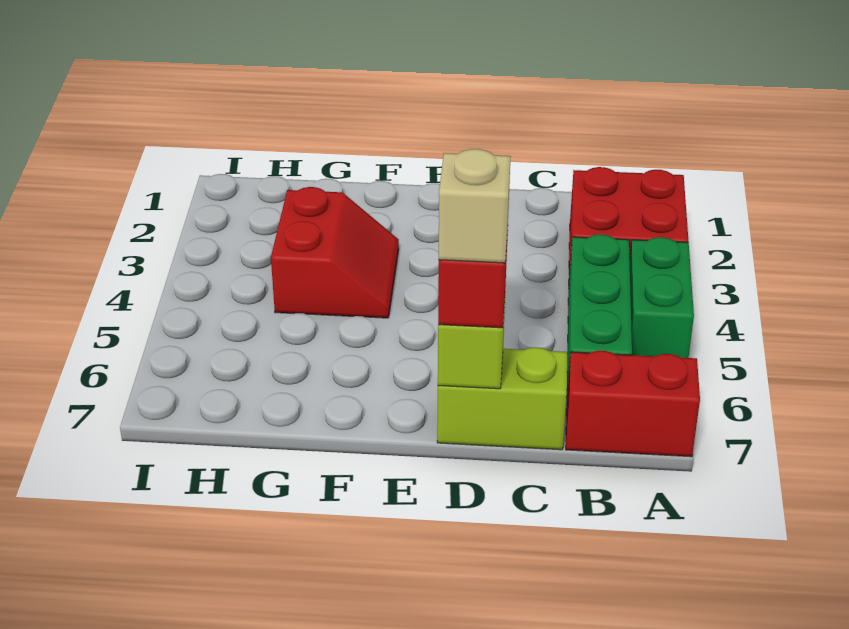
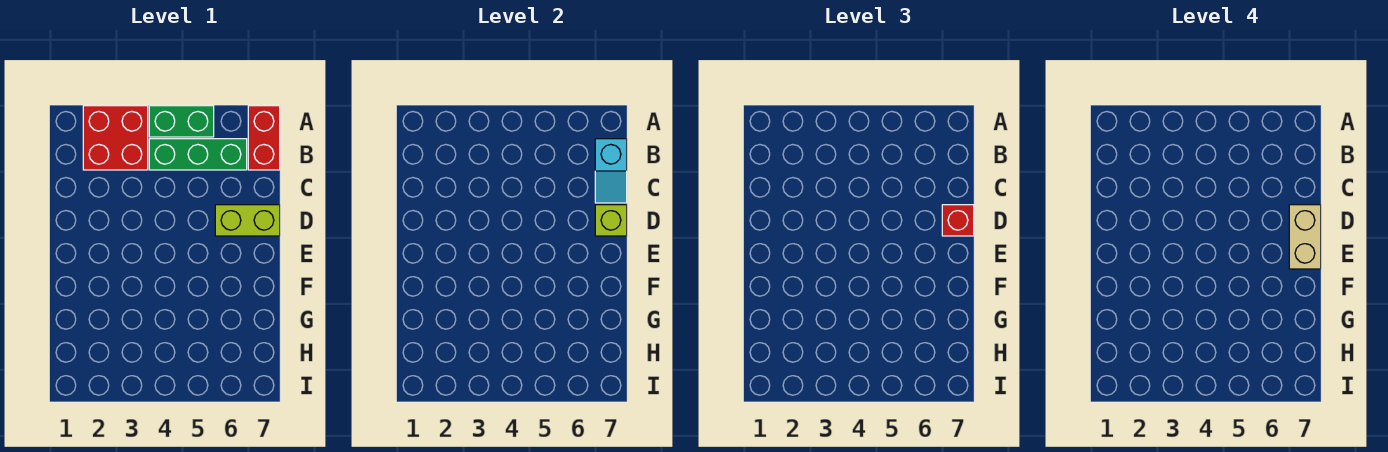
none -> cyan 1x2 slope [595,139,627,203]
lime 1x2 brick [437,347,567,450] -> lime 1x2 brick turned to [215,205,280,236]
tan 1x1 brick [439,149,511,263] -> tan 1x2 brick [1289,205,1321,269]
red 2x2 slope [271,187,399,318] -> none

